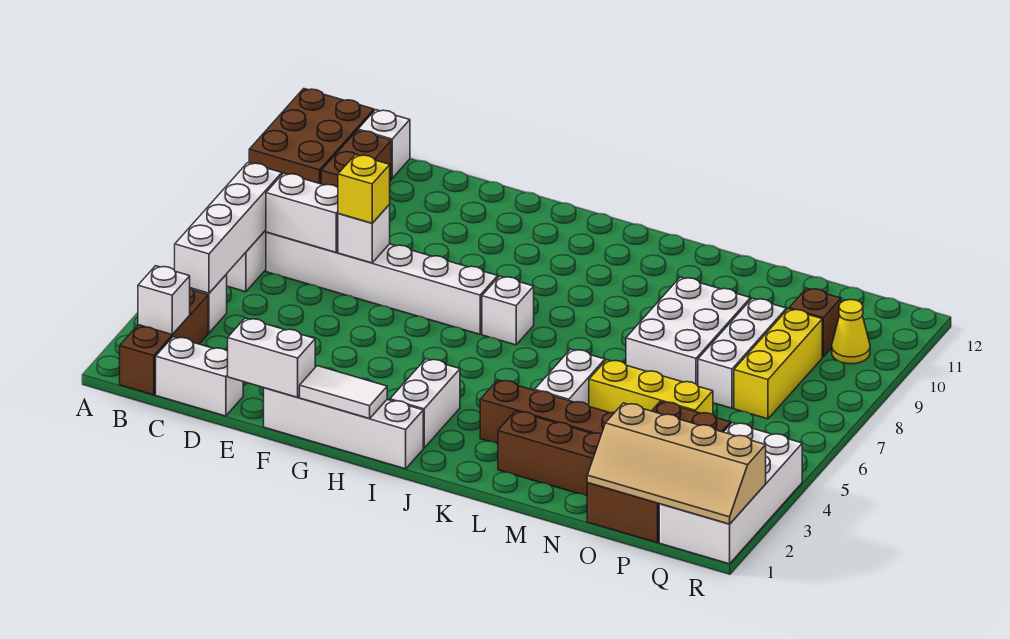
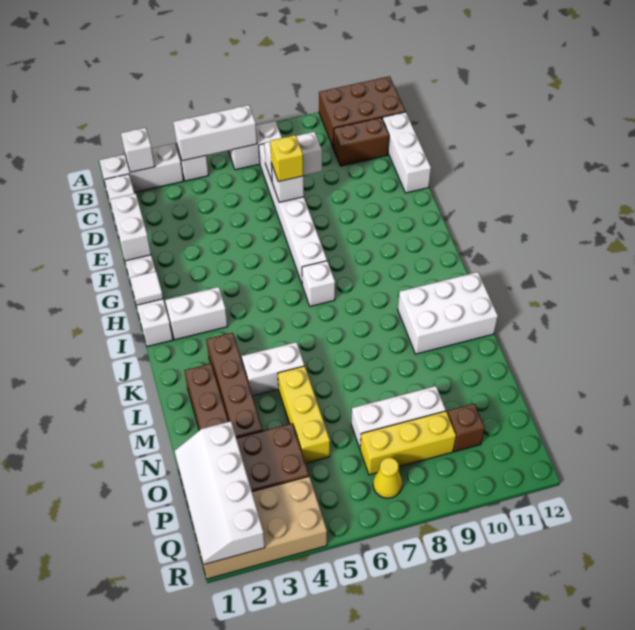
brown 1x3 brick [120,288,208,395] -> white 1x3 brick [99,143,183,193]
white 1x4 brick [175,163,282,293] -> white 1x3 brick [173,105,257,161]
white 1x2 brick [266,173,338,252] -> white 1x2 brick turned to [264,132,322,181]
white 1x1 brick [358,110,410,178] -> white 1x3 brick [383,112,431,193]
white 1x2 tile [300,366,387,418] -> white 1x1 tile [130,271,163,305]
white 2x3 brick [626,277,750,385] -> white 2x3 brick moved to [398,272,498,354]
tan 2x4 slope [587,403,766,524] -> white 2x4 slope [174,421,265,564]
white 2x4 brick [659,423,802,564] -> tan 2x4 brick [190,477,327,579]
yellow 1x1 cone [832,300,870,364] -> yellow 1x1 cone moved to [373,458,402,498]

